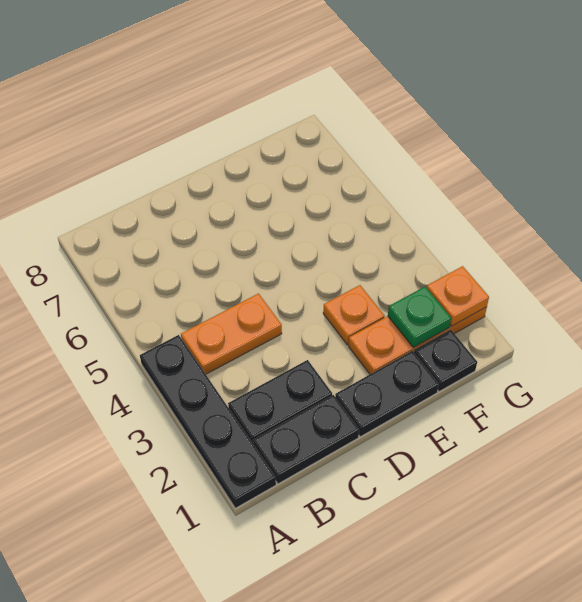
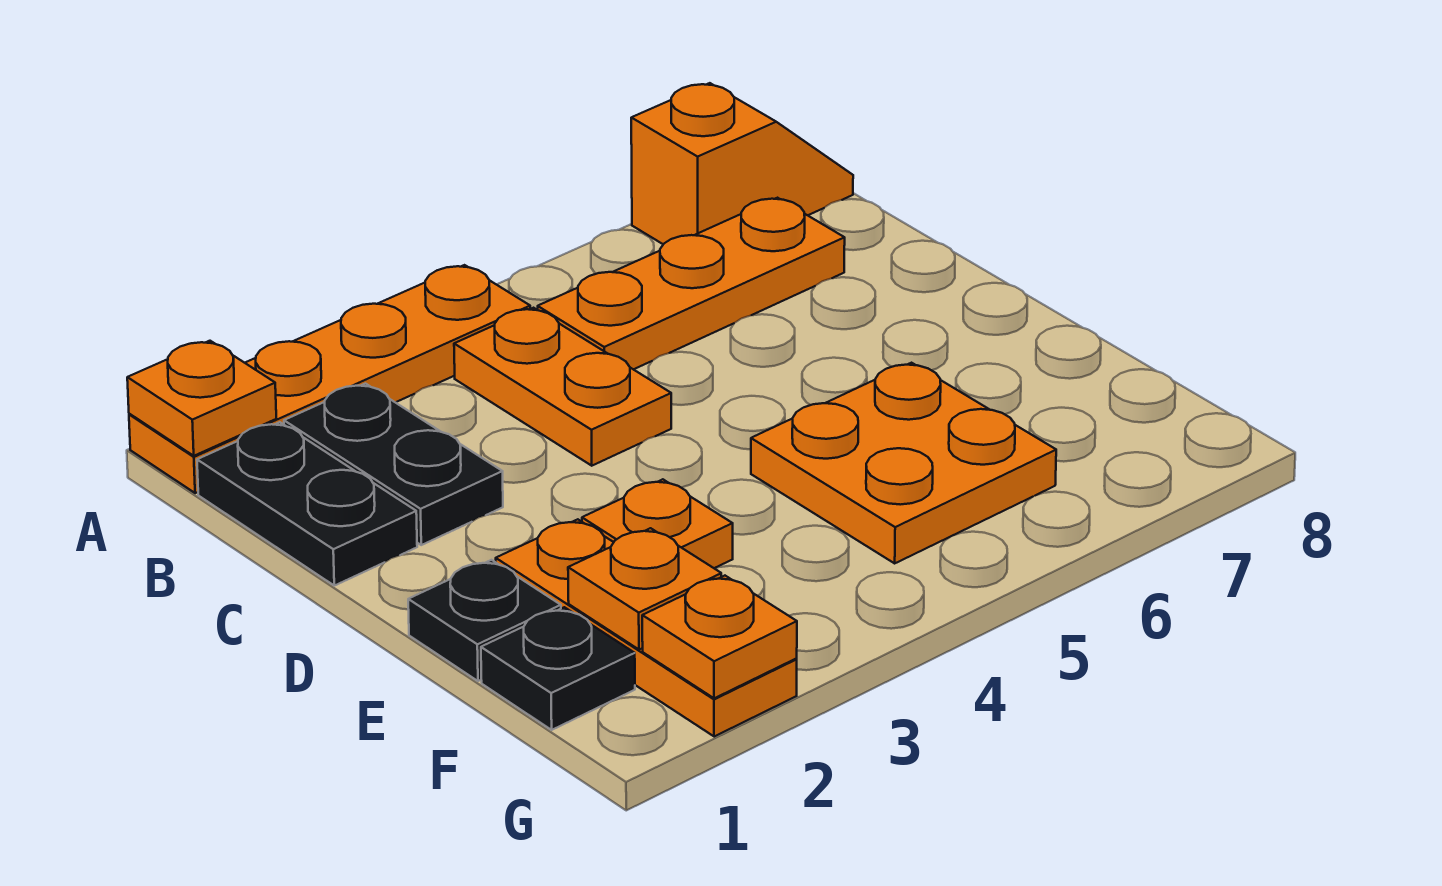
black 1x4 plate [140,335,276,508] -> orange 1x4 plate [129,265,530,493]
none -> orange 1x1 plate [127,341,276,456]
none -> orange 1x2 slope [631,83,853,244]
none -> orange 1x3 plate [538,198,845,369]
black 1x2 plate [335,351,439,437] -> black 1x1 plate [408,560,561,681]
none -> orange 2x2 plate [751,363,1056,563]
green 1x1 plate [388,287,451,348] -> orange 1x1 plate [568,528,721,649]

